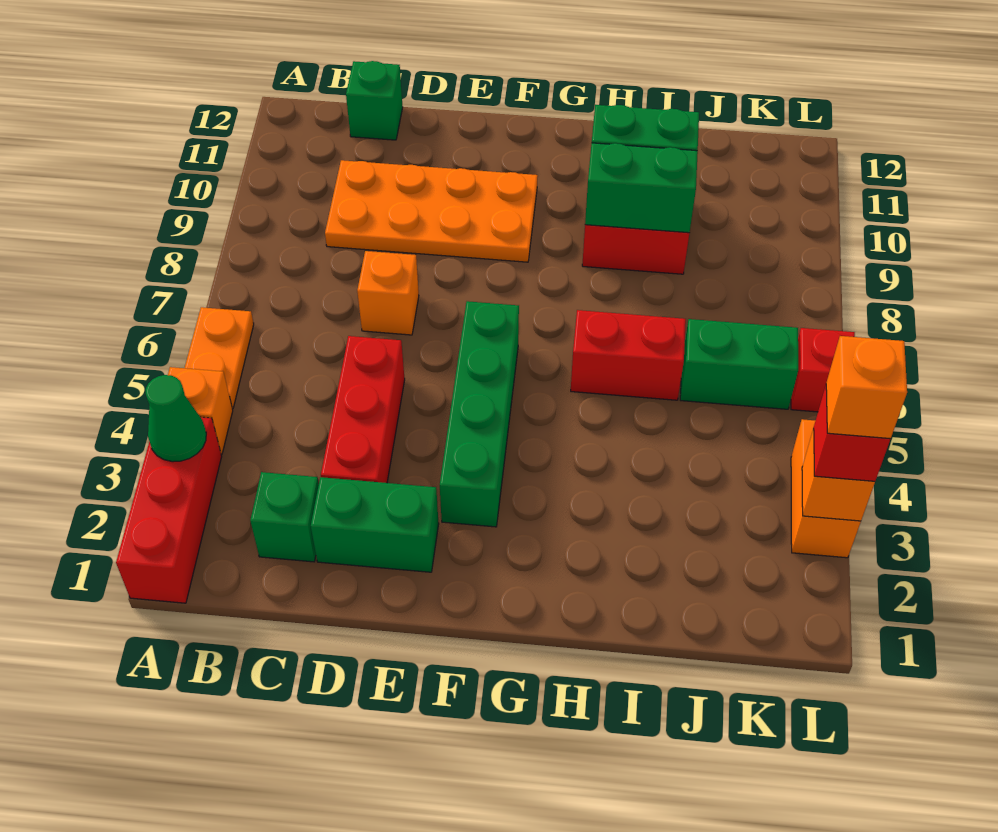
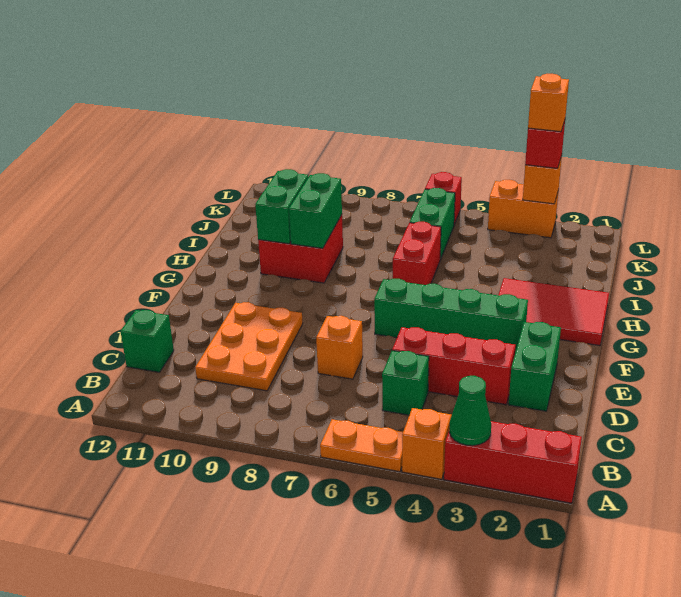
green 1x1 brick [250,472,319,562] -> green 1x1 brick moved to [382,351,429,415]
orange 2x4 plate [325,160,538,262] -> orange 2x3 plate [195,302,303,391]
none -> red 2x3 tile [499,278,609,346]

